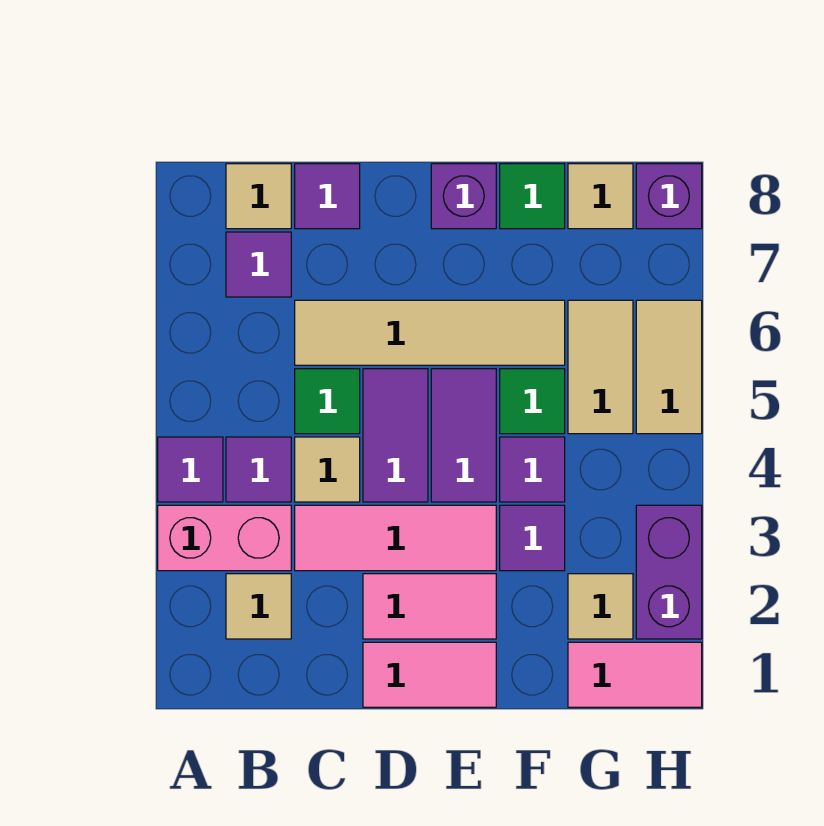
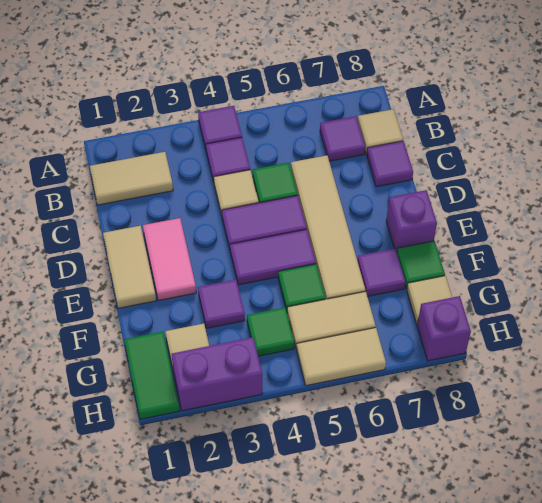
pink 1x2 brick [158,505,291,571] -> none
tan 1x1 tile [226,574,291,639] -> tan 1x2 tile [90,152,173,205]
pink 1x3 tile [295,505,496,571] -> none
pink 1x2 tile [363,642,496,707] -> tan 1x2 tile [103,226,156,308]
purple 1x1 tile [500,437,565,502] -> purple 1x1 tile moved to [357,249,405,297]
pink 1x2 tile [568,642,702,707] -> green 1x2 tile [124,332,179,419]
none -> green 1x1 tile [247,307,294,356]

